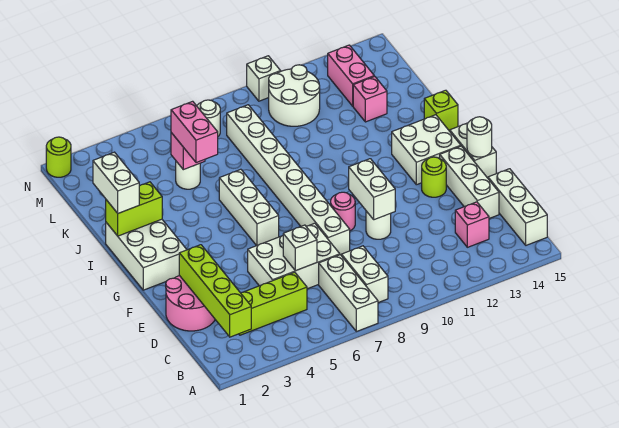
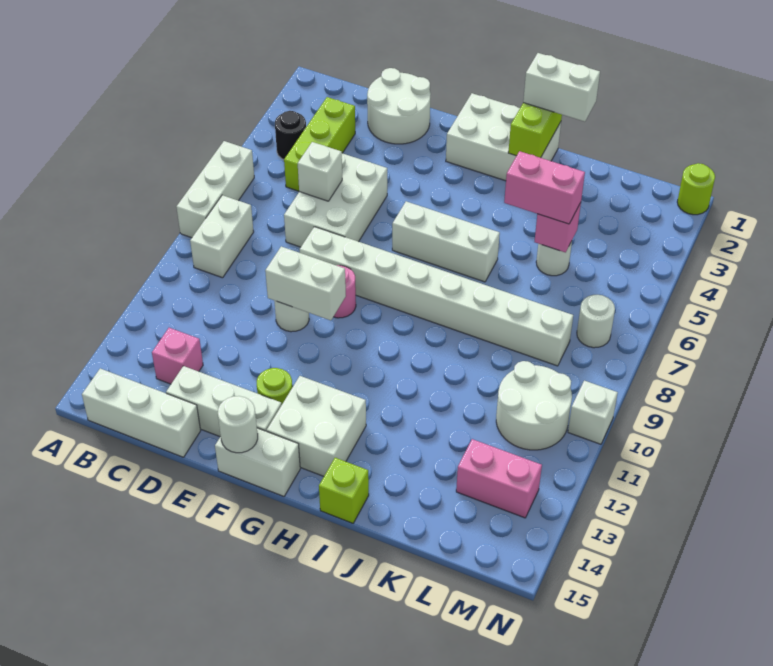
white 1x3 brick [319,255,378,332] -> white 1x3 brick turned to [177,141,254,238]
lime 1x4 brick [179,245,251,337] -> none
none -> black 1x1 round brick [275,111,306,160]
white 1x2 brick [341,246,388,303] -> white 1x2 brick turned to [190,195,254,278]
pink 2x2 round brick [166,276,215,331] -> white 2x2 round brick [367,68,431,144]
pink 1x1 brick [353,76,387,122] -> none

